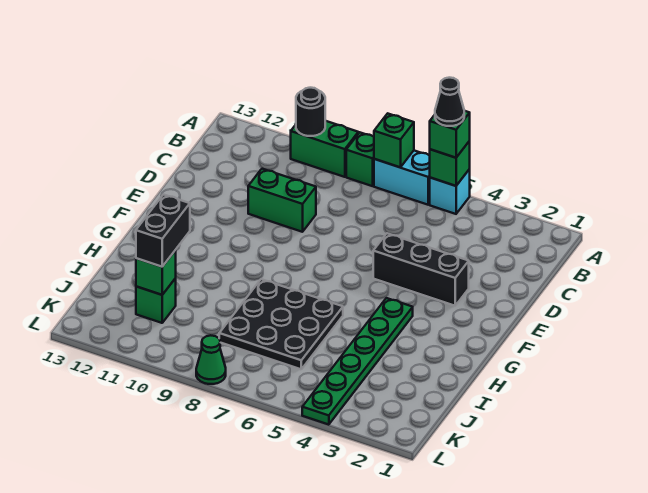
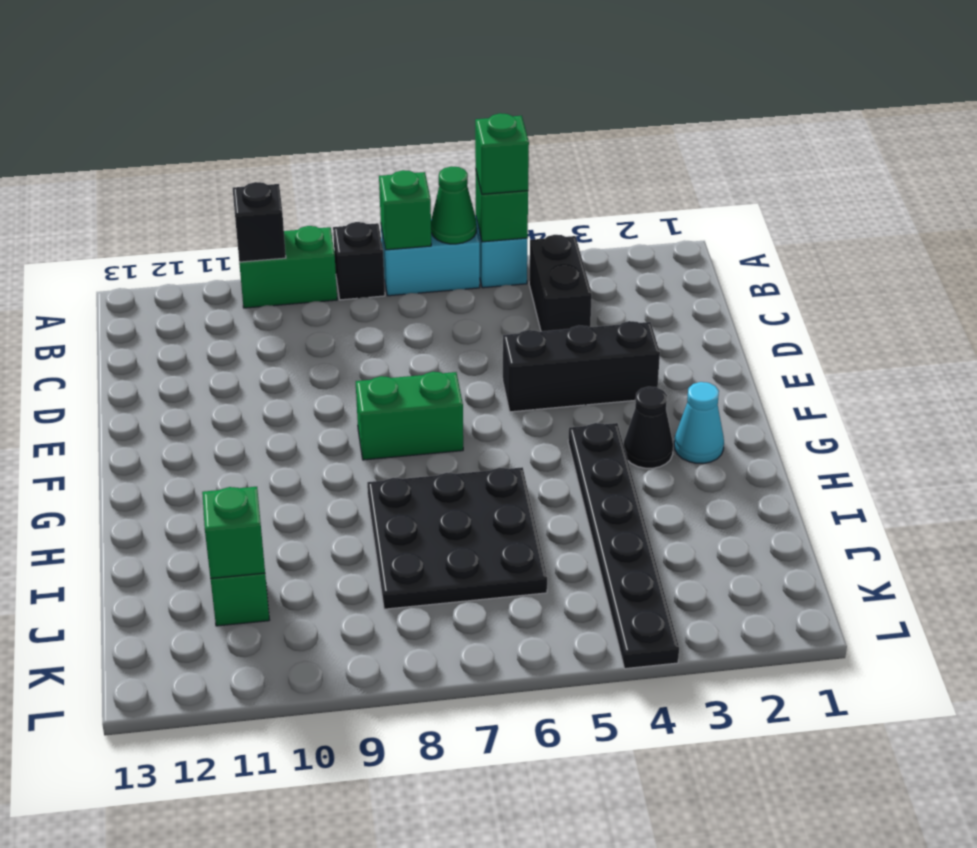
black 1x1 cone [435,78,464,126] -> black 1x1 cone moved to [624,387,673,468]
green 1x1 brick [346,133,374,186] -> black 1x1 brick [333,222,385,300]
black 1x1 round brick [296,88,325,136] -> black 1x1 brick [233,182,286,262]
green 1x2 brick [248,169,316,232] -> green 1x2 brick moved to [356,372,463,460]
none -> cyan 1x1 cone [674,382,724,463]
green 1x6 plate [302,298,413,425] -> black 1x6 plate [568,423,679,669]
black 1x2 brick [136,195,190,267] -> black 1x2 brick moved to [529,235,592,331]
green 1x1 cone [196,335,226,384] -> green 1x1 cone moved to [431,166,477,244]

